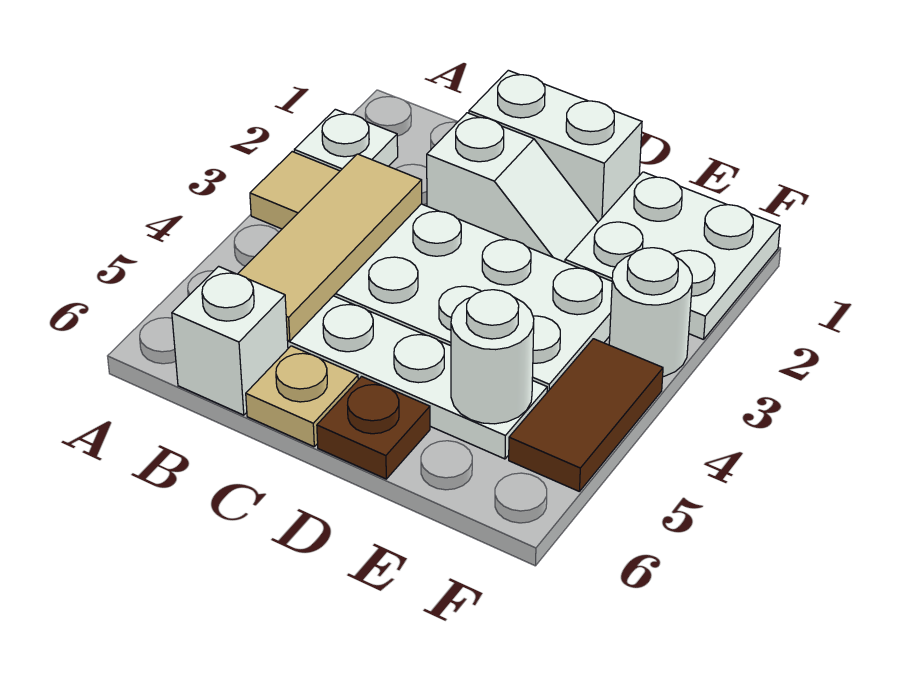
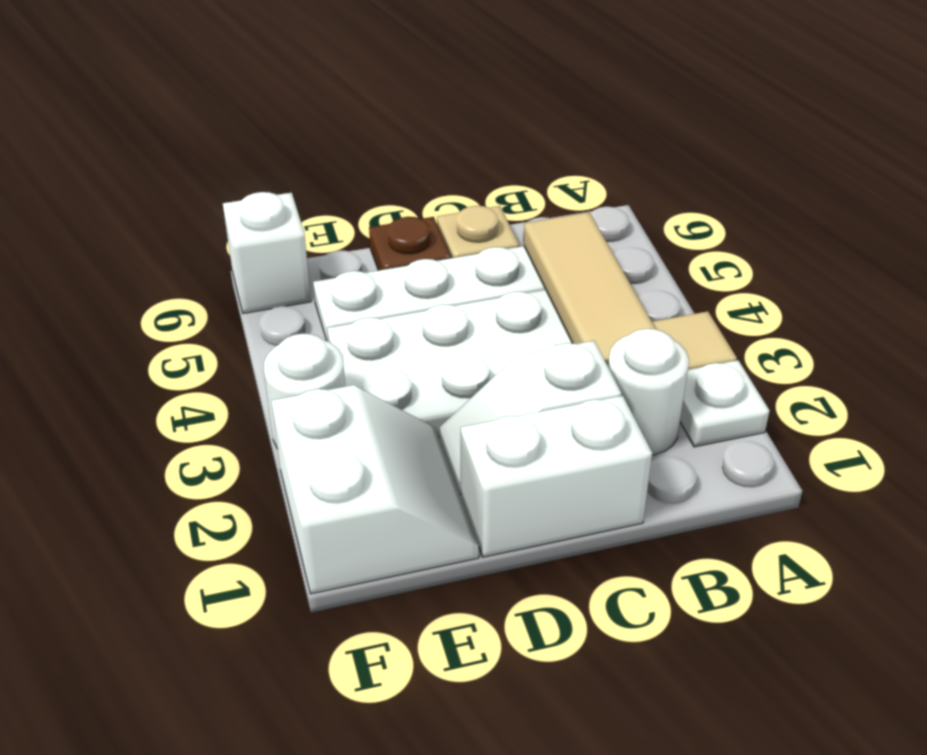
white 1x1 brick [172,266,288,415] -> white 1x1 brick moved to [223,192,311,313]
white 2x2 plate [565,172,780,340] -> white 2x2 slope [271,385,479,594]
white 1x1 round brick [451,290,534,424] -> white 1x1 round brick moved to [608,329,689,455]
brown 1x2 tile [509,339,663,492] -> none

